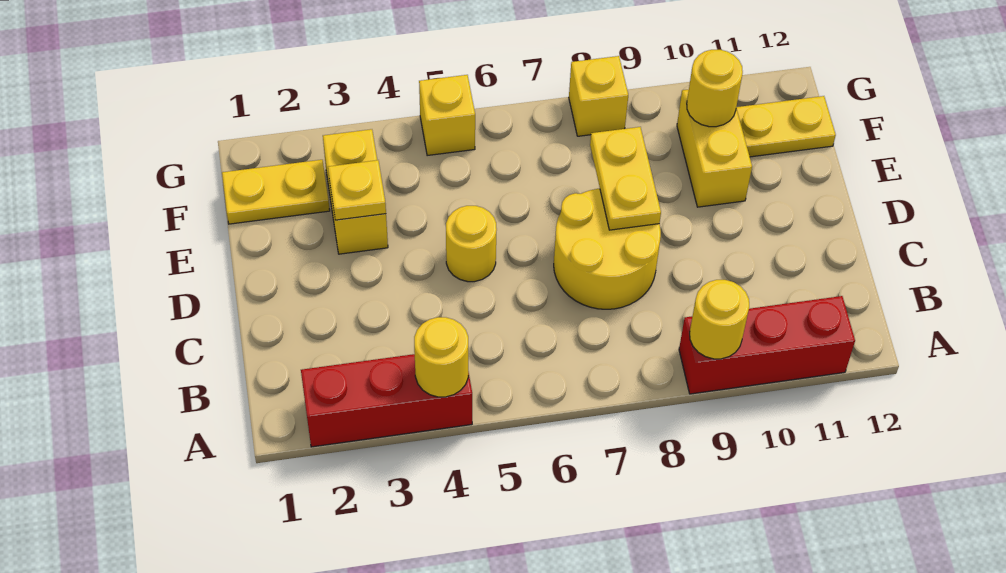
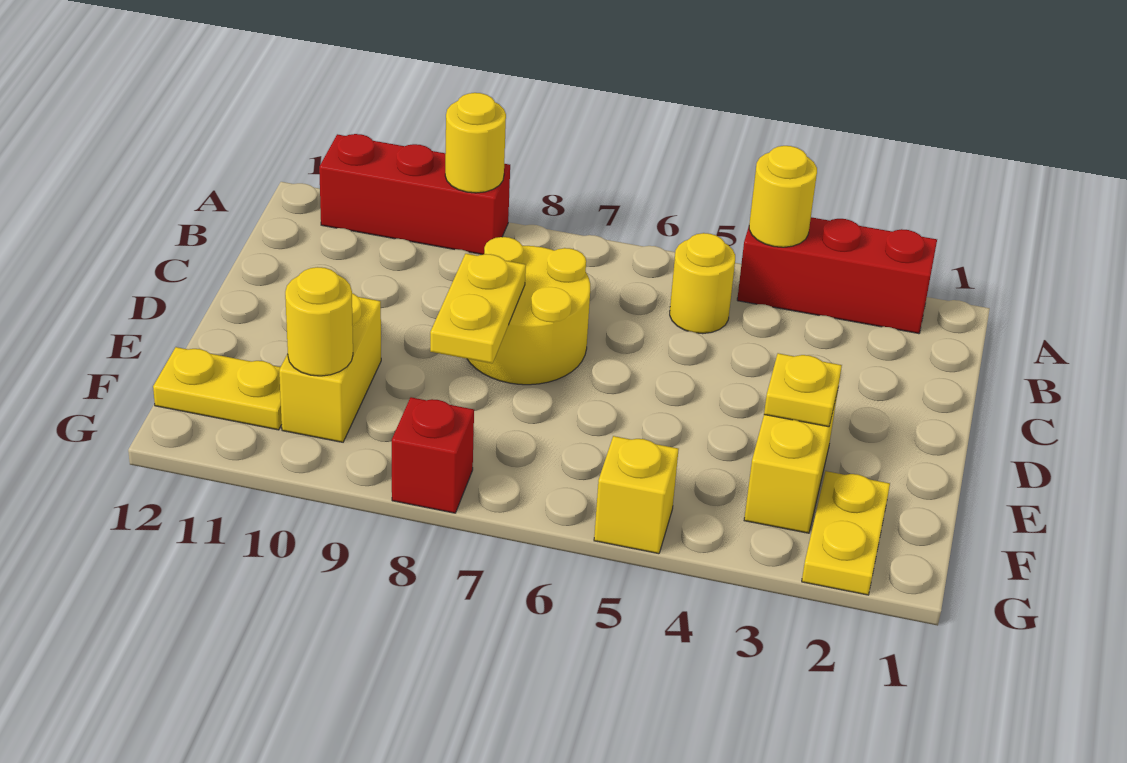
yellow 1x1 round brick [446,206,497,282] -> yellow 1x1 round brick moved to [670,233,735,334]
yellow 1x2 plate [222,160,330,224] -> yellow 1x2 plate turned to [802,471,890,595]
yellow 1x1 brick [569,56,628,136] -> red 1x1 brick [392,397,474,513]

